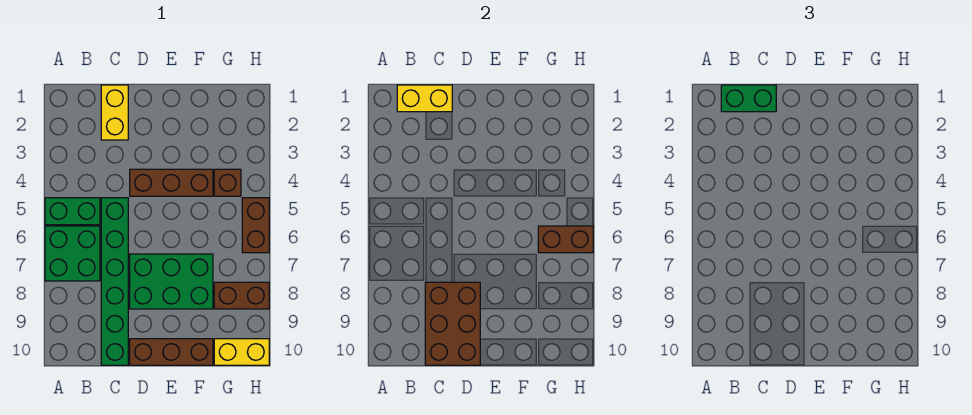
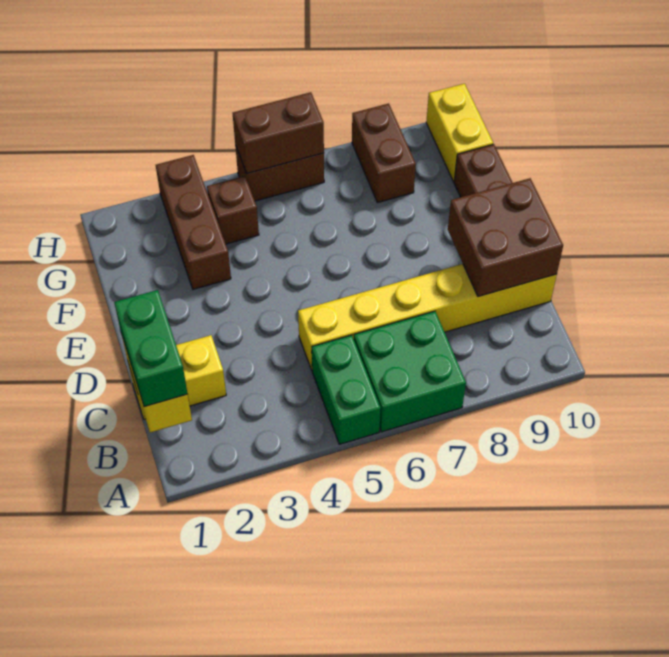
green 1x6 brick [101,198,128,365] -> yellow 1x6 brick [298,264,557,370]
brown 2x3 brick [425,282,480,365] -> brown 2x2 brick [448,178,563,297]
brown 1x3 brick [130,169,213,196] -> brown 1x3 brick moved to [156,155,231,289]
green 2x3 brick [130,254,213,309] -> none
brown 1x2 brick [538,226,593,253] -> brown 1x2 brick turned to [233,92,324,173]

